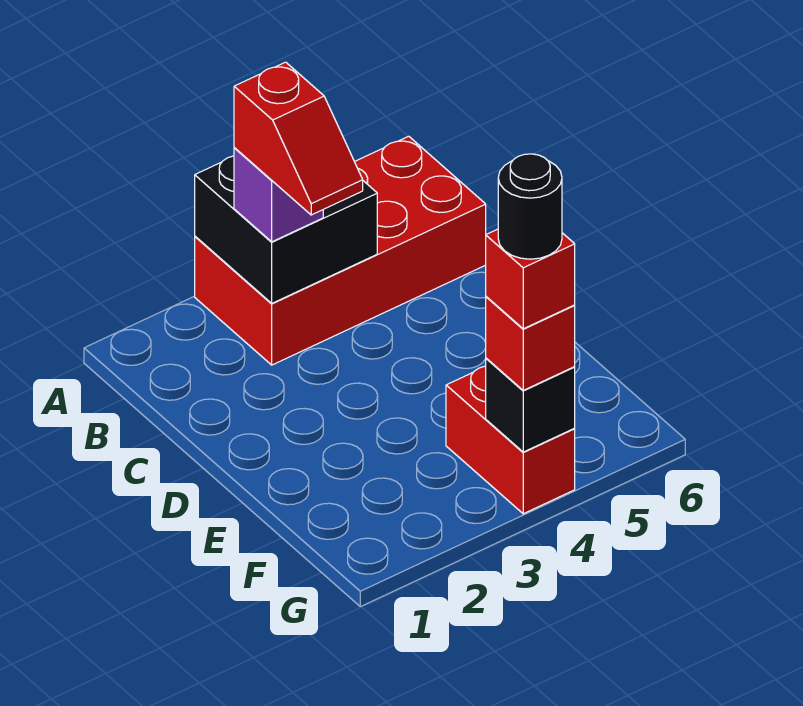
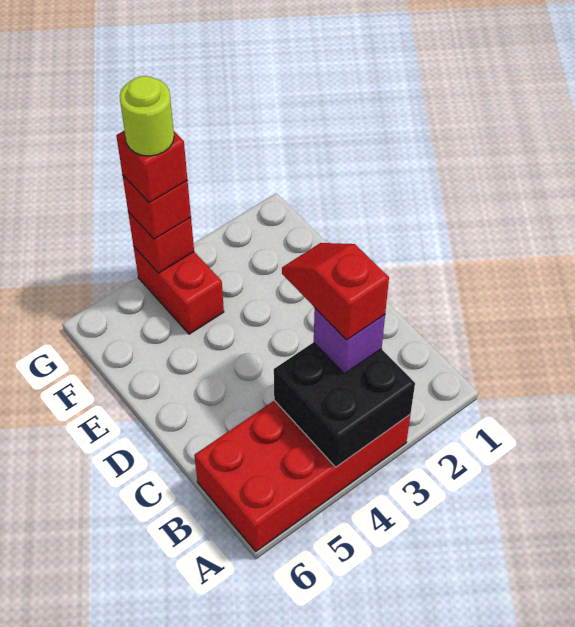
black 1x1 brick [486,358,575,452] -> red 1x1 brick [128,212,194,273]
black 1x1 round brick [498,154,562,259] -> lime 1x1 round brick [120,76,174,156]

